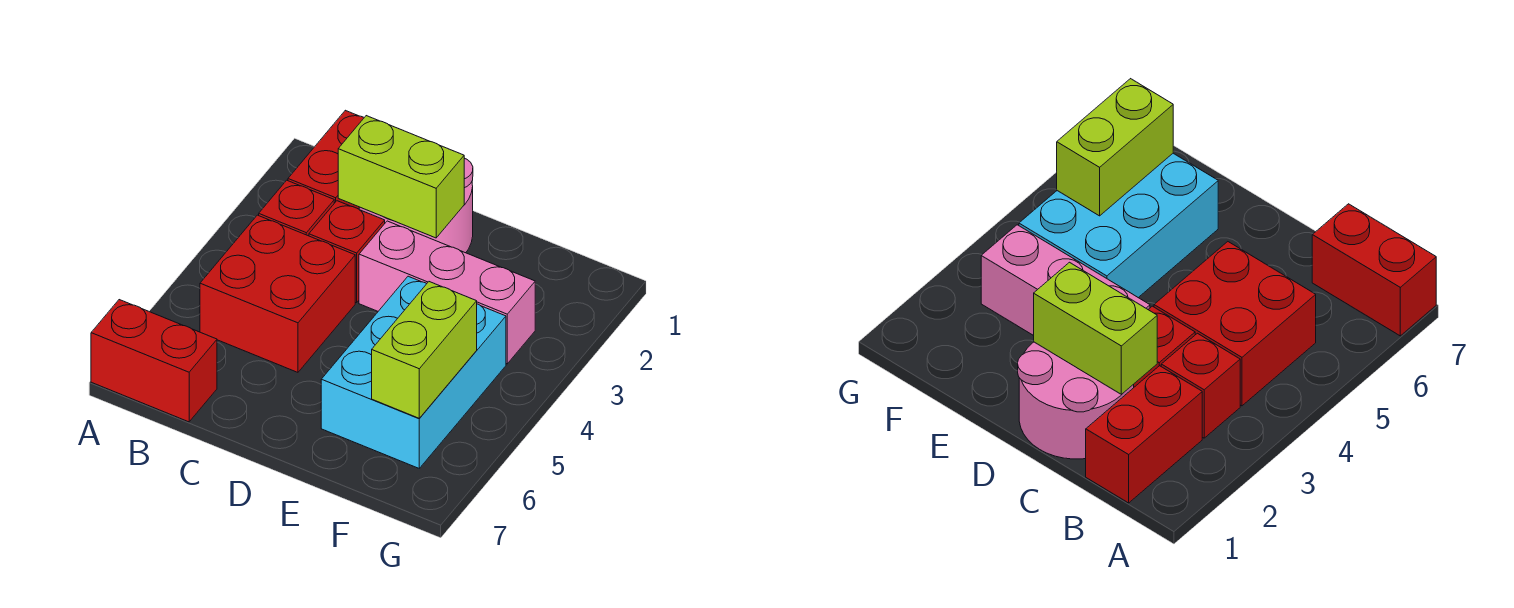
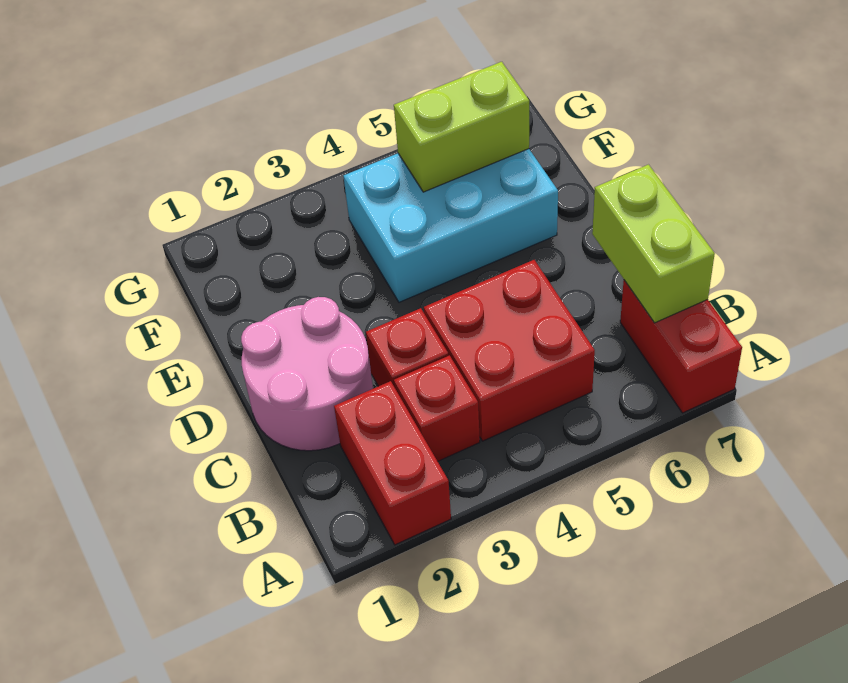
red 1x2 brick [288,110,364,209] -> red 1x2 brick turned to [334,381,451,545]
lime 1x2 brick [338,116,464,238] -> lime 1x2 brick moved to [592,165,715,323]
pink 1x3 brick [359,221,535,364] -> none

